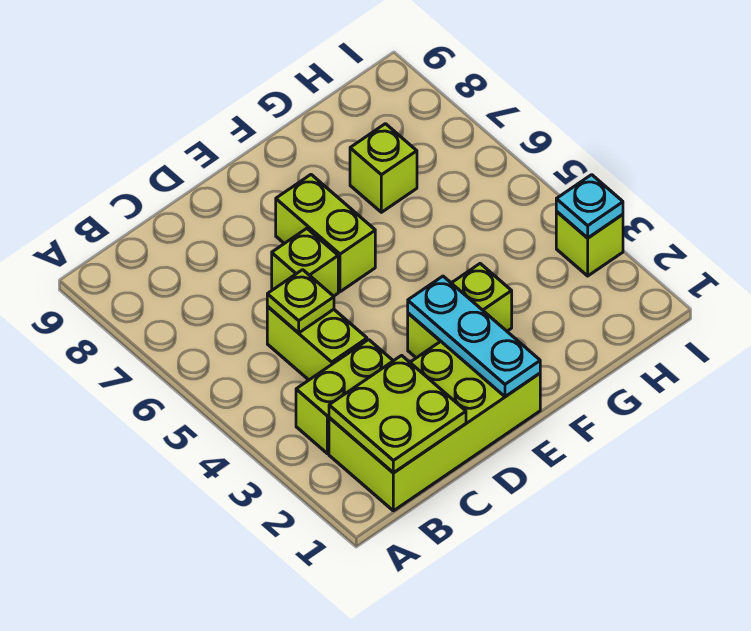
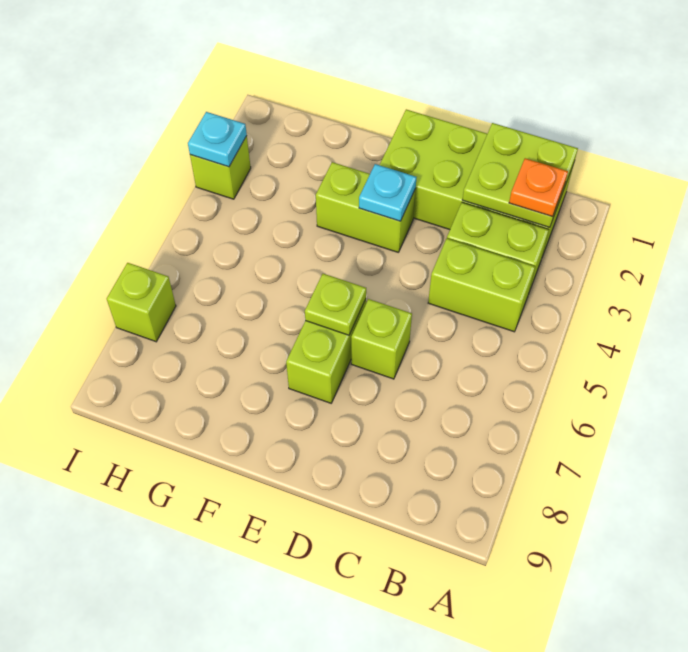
none -> orange 1x1 plate [509,158,568,217]
lime 1x2 brick [267,307,367,380] -> lime 1x2 brick turned to [428,239,535,332]
lime 1x1 plate [267,270,334,333] -> lime 1x1 plate moved to [305,274,366,335]
cyan 1x3 plate [408,276,540,396] -> cyan 1x1 plate [359,164,416,221]
lime 1x1 brick [350,124,417,212] -> lime 1x1 brick moved to [107,263,176,342]

